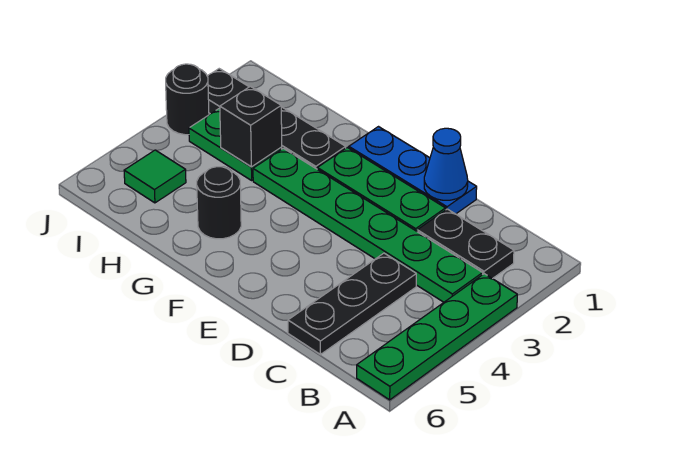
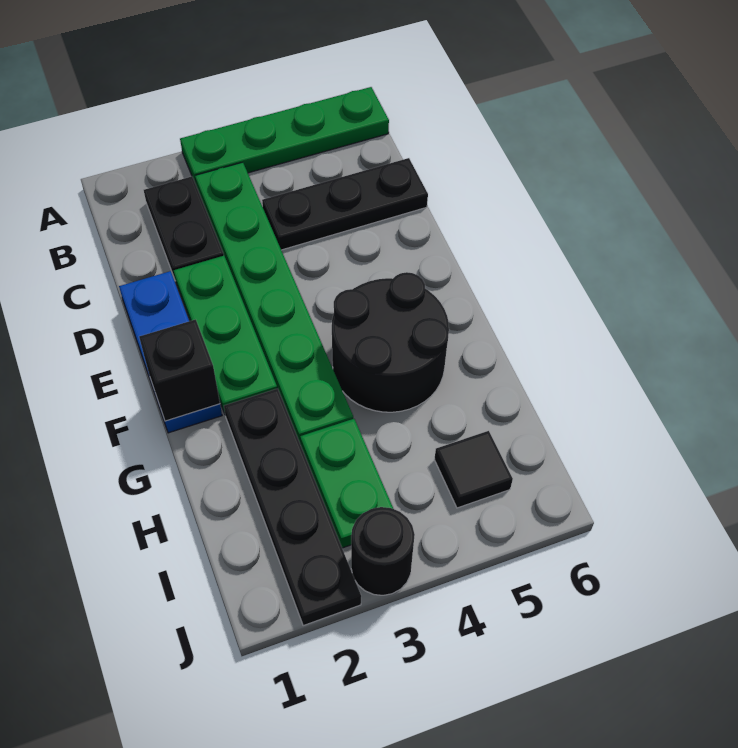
blue 1x1 cone [424,128,468,200] -> none
black 1x1 round brick [197,167,241,239] -> black 2x2 round brick [332,272,449,412]
black 1x1 brick [220,86,282,167] -> black 1x1 brick moved to [139,319,220,421]
green 1x1 tile [124,150,186,203] -> black 1x1 tile [434,431,513,508]

